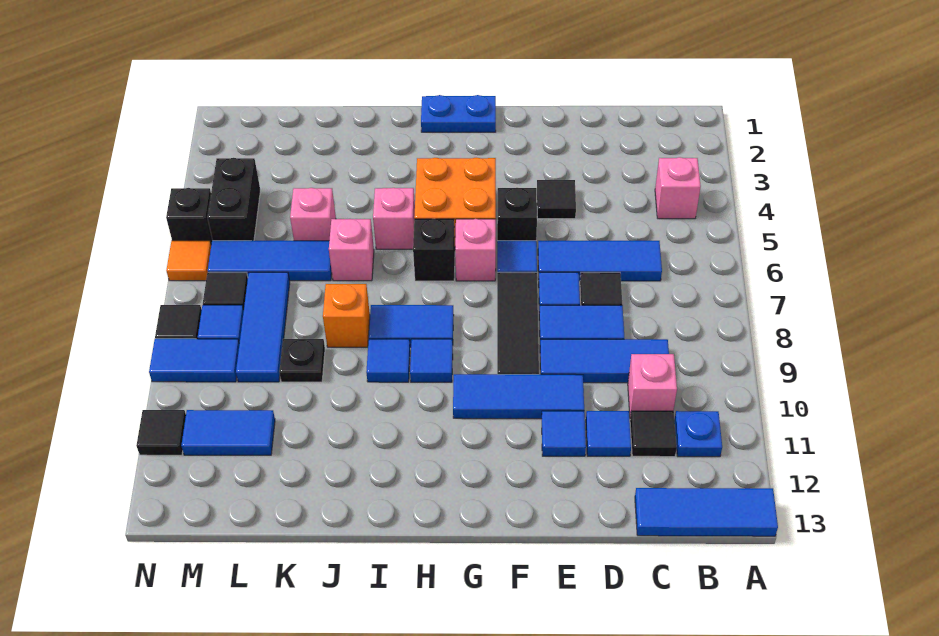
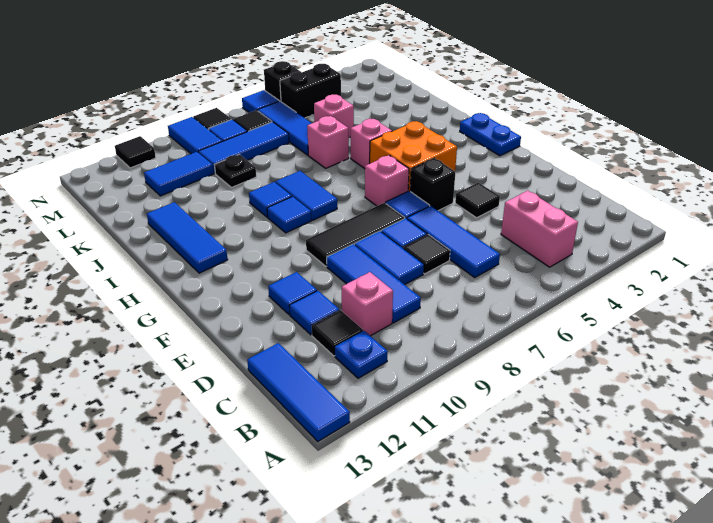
pink 1x1 brick [655,157,701,219] -> pink 1x2 brick [501,191,578,267]
blue 1x3 tile [453,374,584,419] -> blue 1x3 tile moved to [147,202,228,273]
black 1x1 brick [413,219,455,281] -> none
orange 1x1 brick [323,284,370,347] -> none
blue 1x2 tile [181,410,275,455] -> blue 1x2 tile turned to [144,152,213,196]
orange 1x1 tile [166,241,211,281] -> blue 1x1 tile [242,90,279,113]

